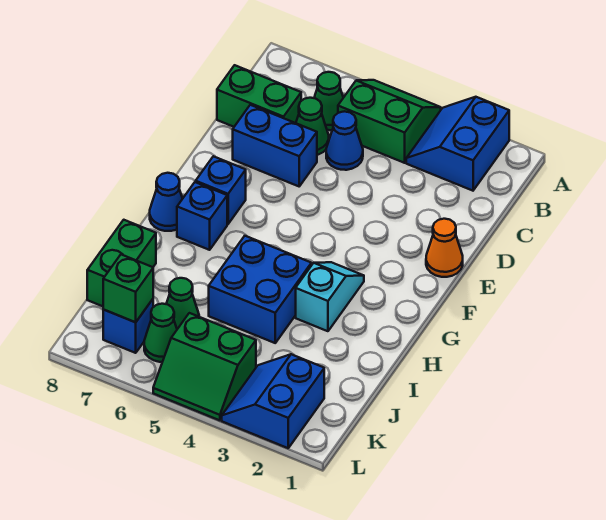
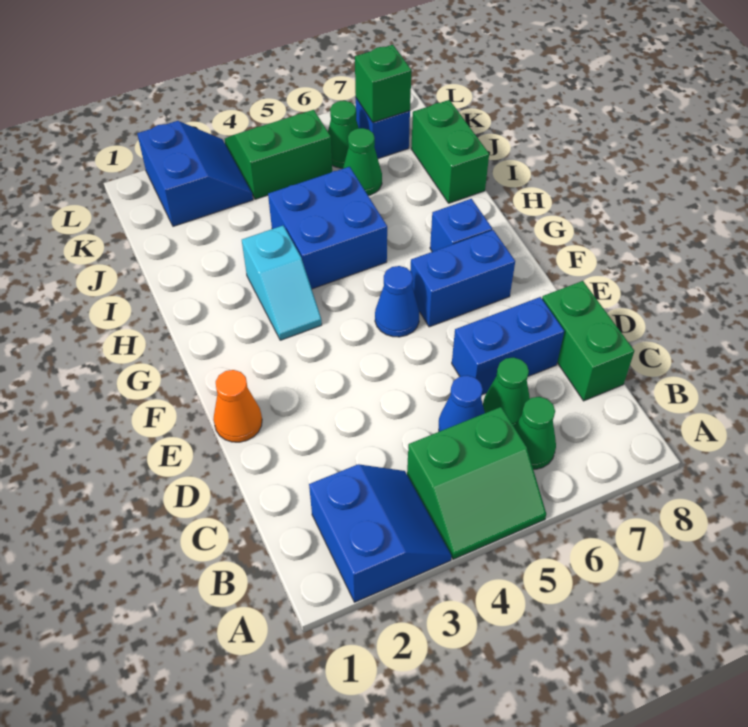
green 1x2 brick [217,65,301,127] -> green 1x2 brick turned to [542,281,634,401]
blue 1x1 brick [196,156,246,224] -> blue 1x2 brick [410,230,515,327]
blue 1x1 cone [150,173,183,231] -> blue 1x1 cone moved to [375,266,420,337]

